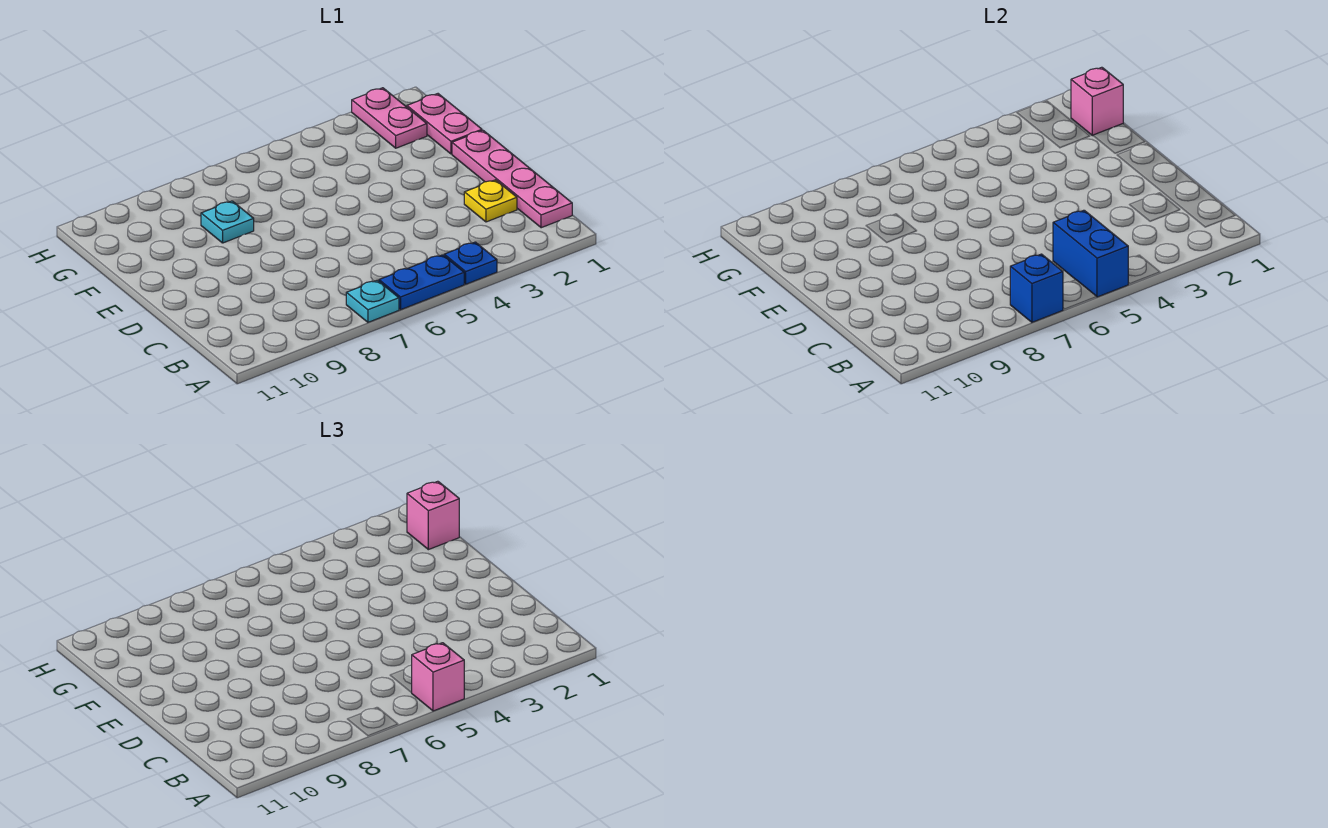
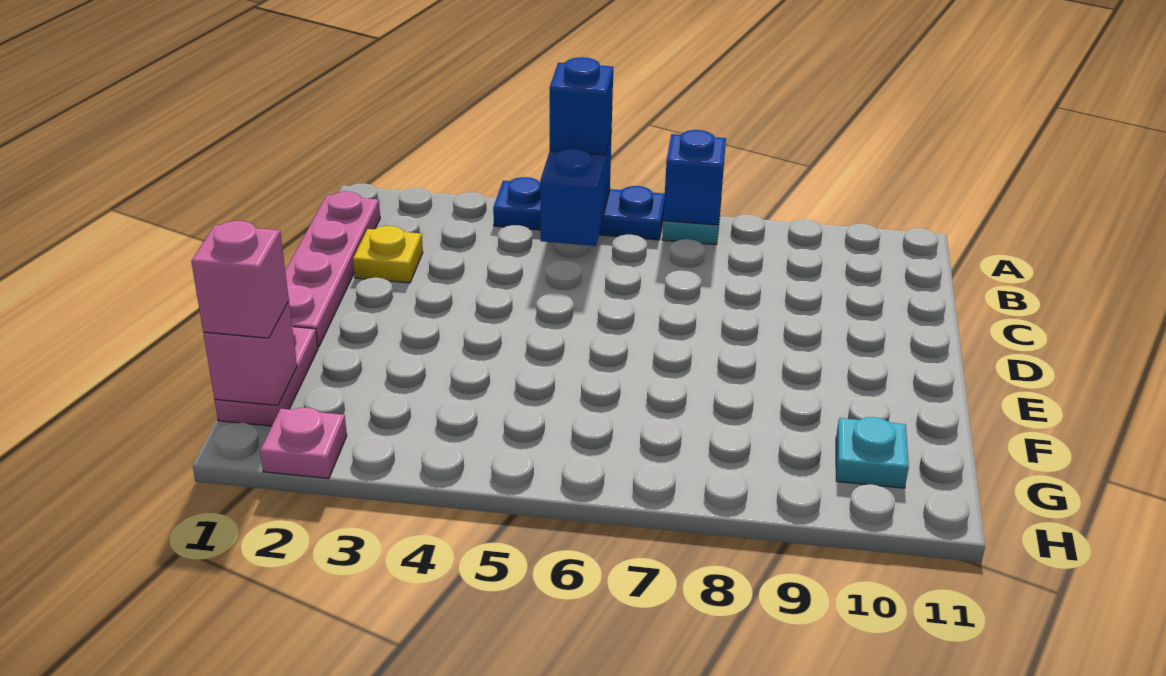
pink 1x1 brick [411,643,464,711] -> blue 1x1 brick [550,57,613,155]
cyan 1x1 plate [201,201,254,243] -> cyan 1x1 plate moved to [836,417,909,488]
pink 1x2 plate [352,88,427,148] -> pink 1x1 plate [260,408,347,478]

